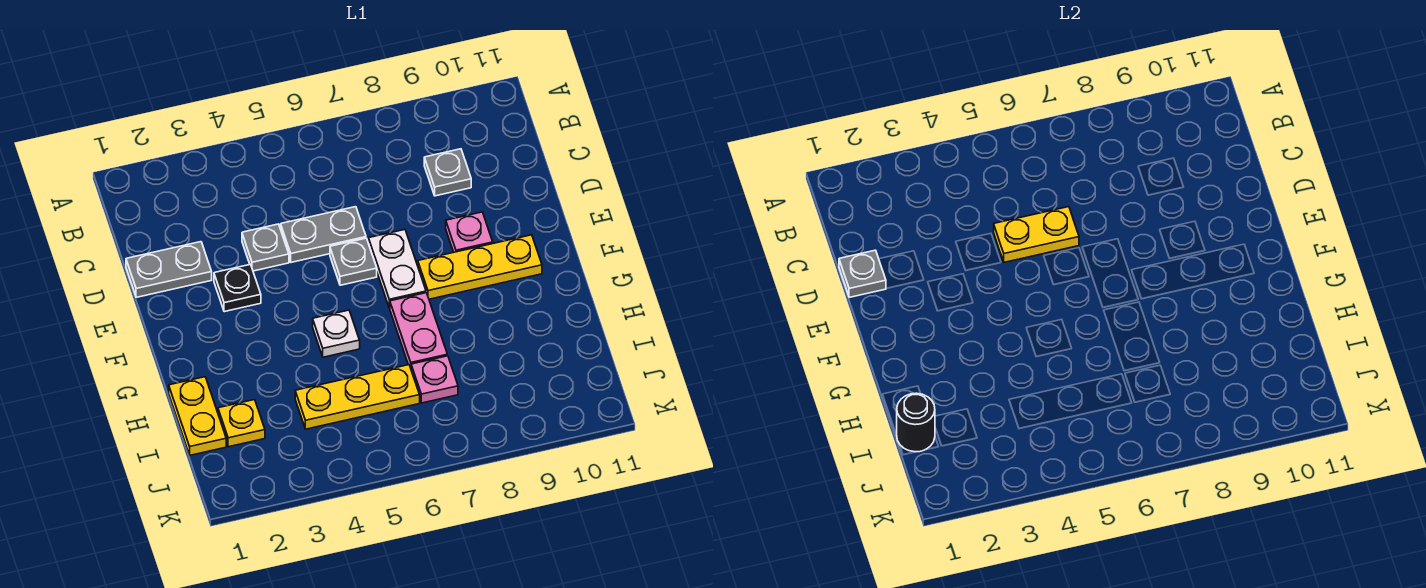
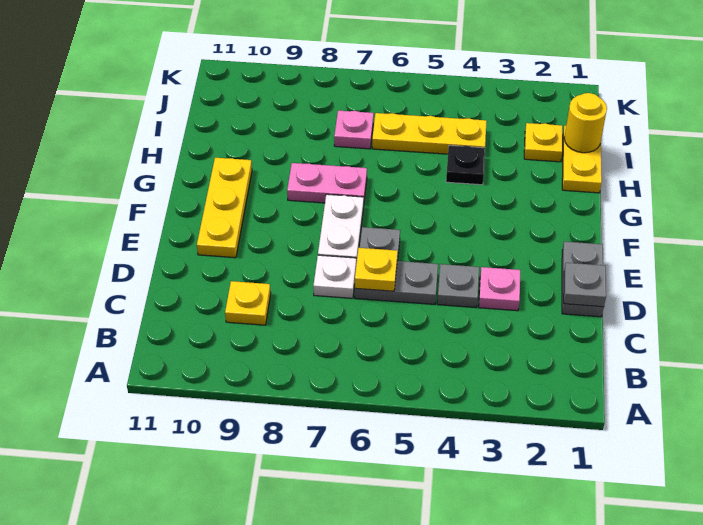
grey 1x1 plate [424,149,471,196] -> yellow 1x1 plate [225,281,271,325]
grey 1x2 plate [126,242,212,297] -> grey 1x2 plate turned to [562,242,604,317]
yellow 1x2 plate [994,207,1079,262] -> yellow 1x1 plate [355,248,398,291]
black 1x1 plate [214,264,261,312] -> black 1x1 plate moved to [446,145,485,185]
pink 1x1 plate [446,212,493,252] -> pink 1x1 plate moved to [479,267,520,311]
yellow 1x3 plate [418,235,542,299] -> yellow 1x3 plate turned to [197,158,252,258]
white 1x1 plate [313,310,360,357] -> white 1x1 plate moved to [313,255,356,298]
pink 1x2 plate [390,293,447,368] -> pink 1x2 plate turned to [287,163,367,203]
black 1x1 round brick [897,393,935,452] -> yellow 1x1 round brick [564,93,607,153]

